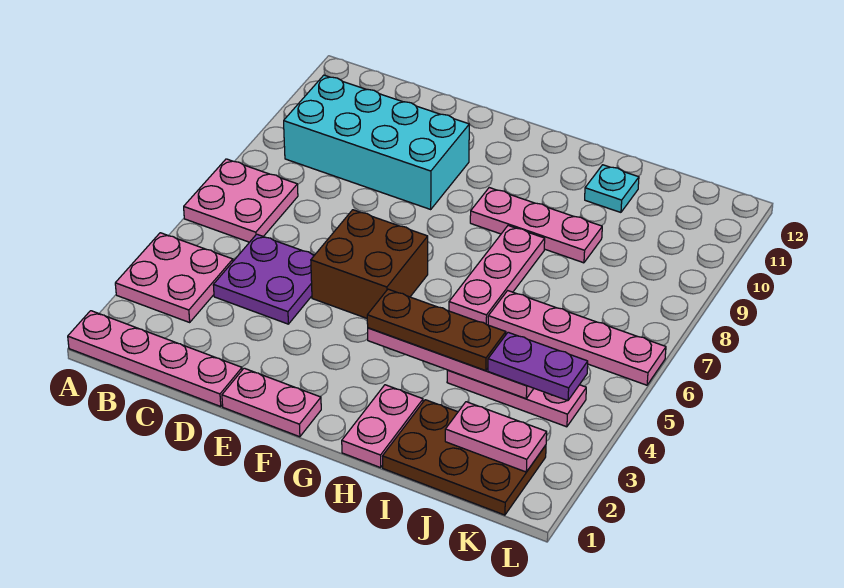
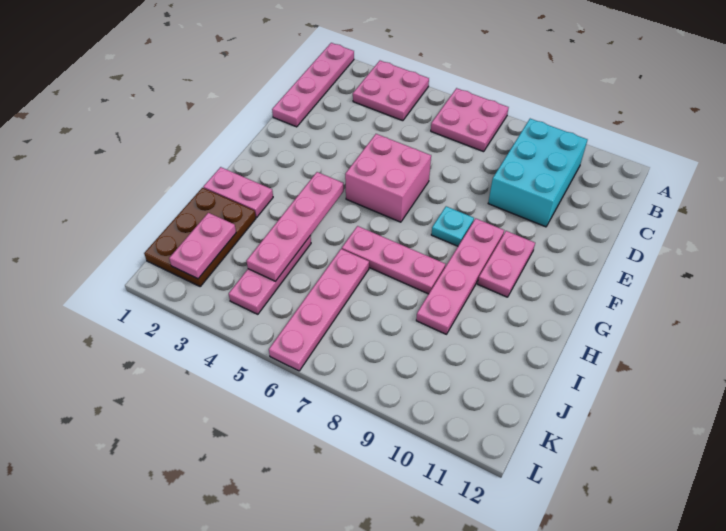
cyan 2x4 brick [284,75,469,209] -> cyan 2x3 brick [488,119,587,227]
purple 2x2 plate [213,234,314,324] -> none
pink 1x2 plate [222,368,321,437] -> pink 1x2 plate moved to [478,231,535,297]
brown 2x2 brick [311,210,428,318] -> pink 2x2 brick [345,134,431,222]
brown 1x3 plate [367,289,506,371] -> none
pink 1x3 plate [470,188,602,263] -> pink 1x4 plate [416,219,504,334]
cyan 1x1 plate [585,165,639,212] -> cyan 1x1 plate moved to [431,206,474,246]
purple 1x2 plate [488,332,588,401] -> none

